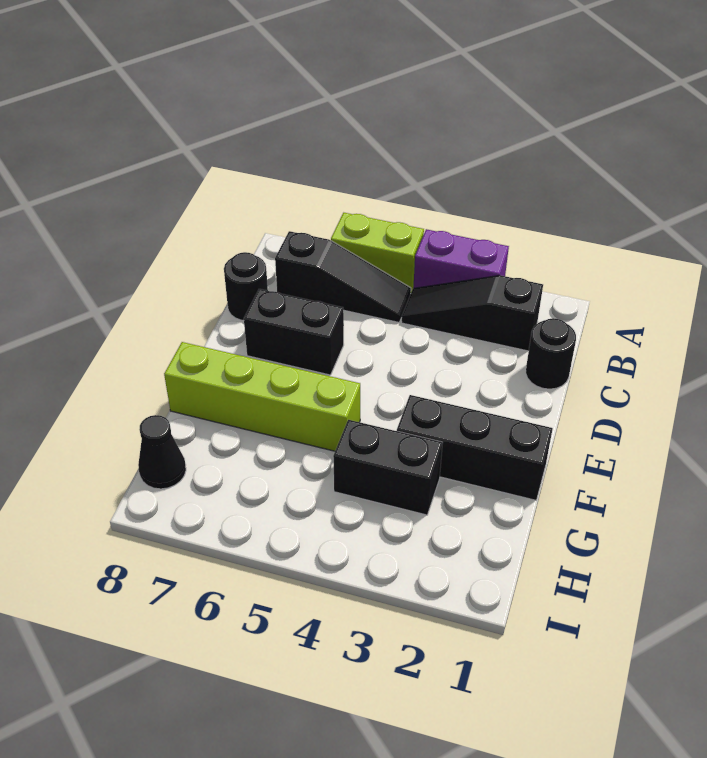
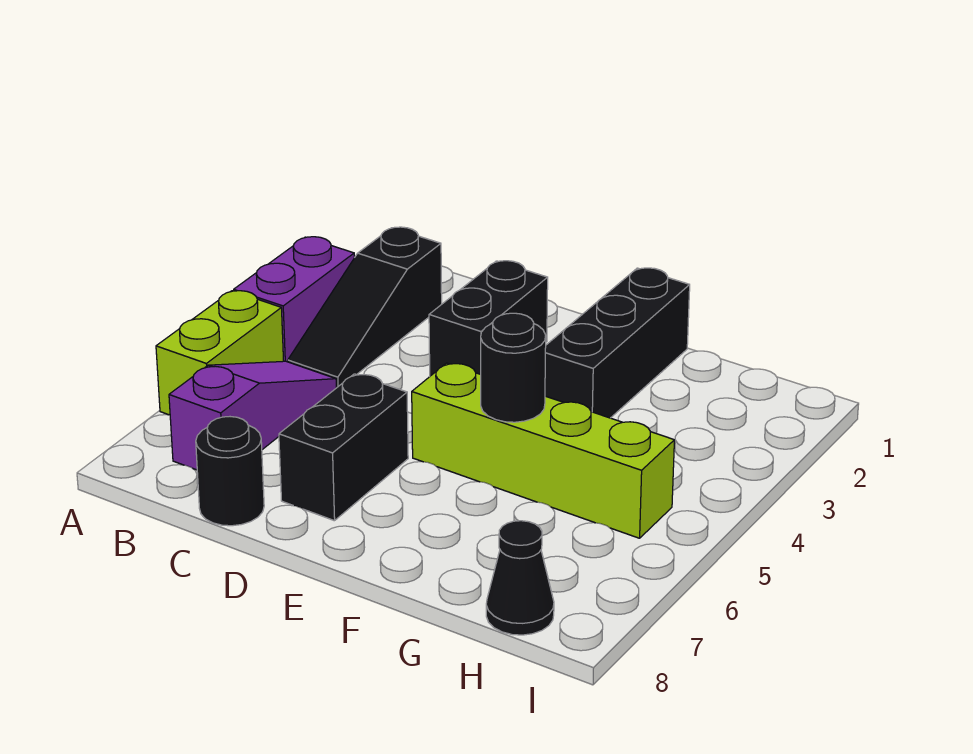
black 1x3 slope [275,231,411,322] -> purple 1x3 slope [169,361,336,470]
black 1x1 round brick [526,318,576,389] -> black 1x1 round brick moved to [481,313,546,422]
lime 1x4 brick [164,342,360,451] -> lime 1x4 brick turned to [412,363,674,538]
black 1x2 brick [333,420,443,515] -> black 1x2 brick moved to [429,261,548,376]

